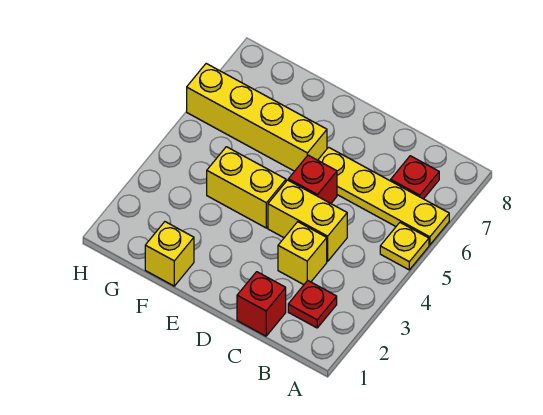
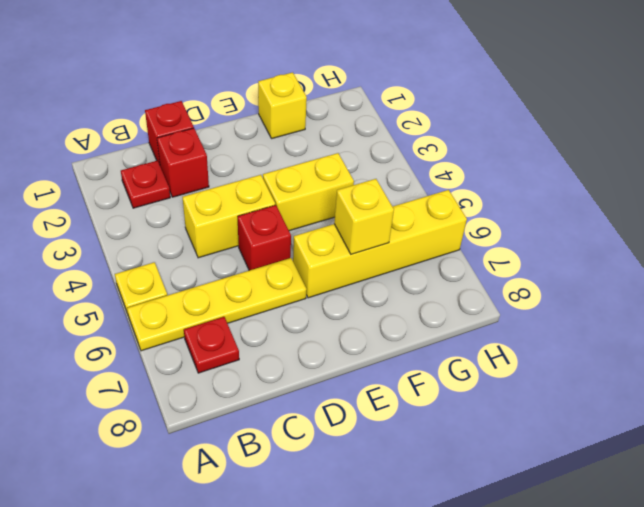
none -> red 1x1 brick [157,128,209,197]
yellow 1x1 brick [278,222,327,285] -> yellow 1x1 brick moved to [334,179,394,254]

